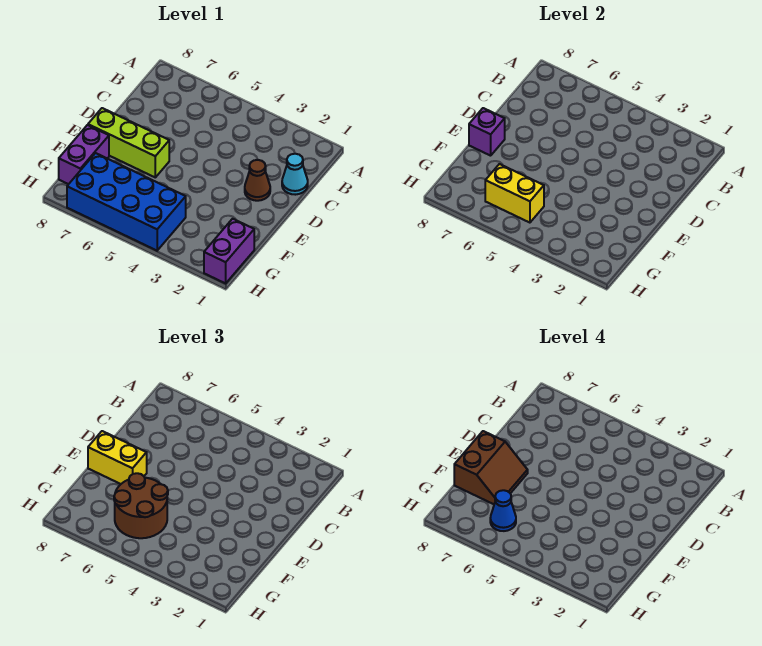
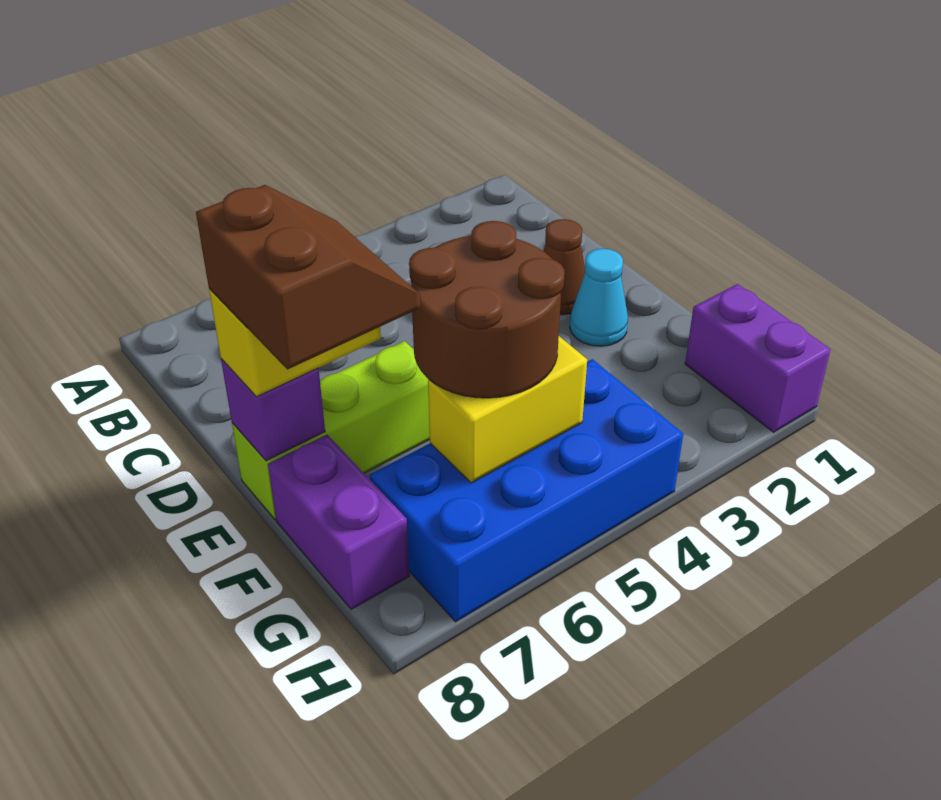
cyan 1x1 cone [282,154,308,195] -> cyan 1x1 cone moved to [570,249,628,346]
blue 1x1 cone [490,490,516,531] -> none

